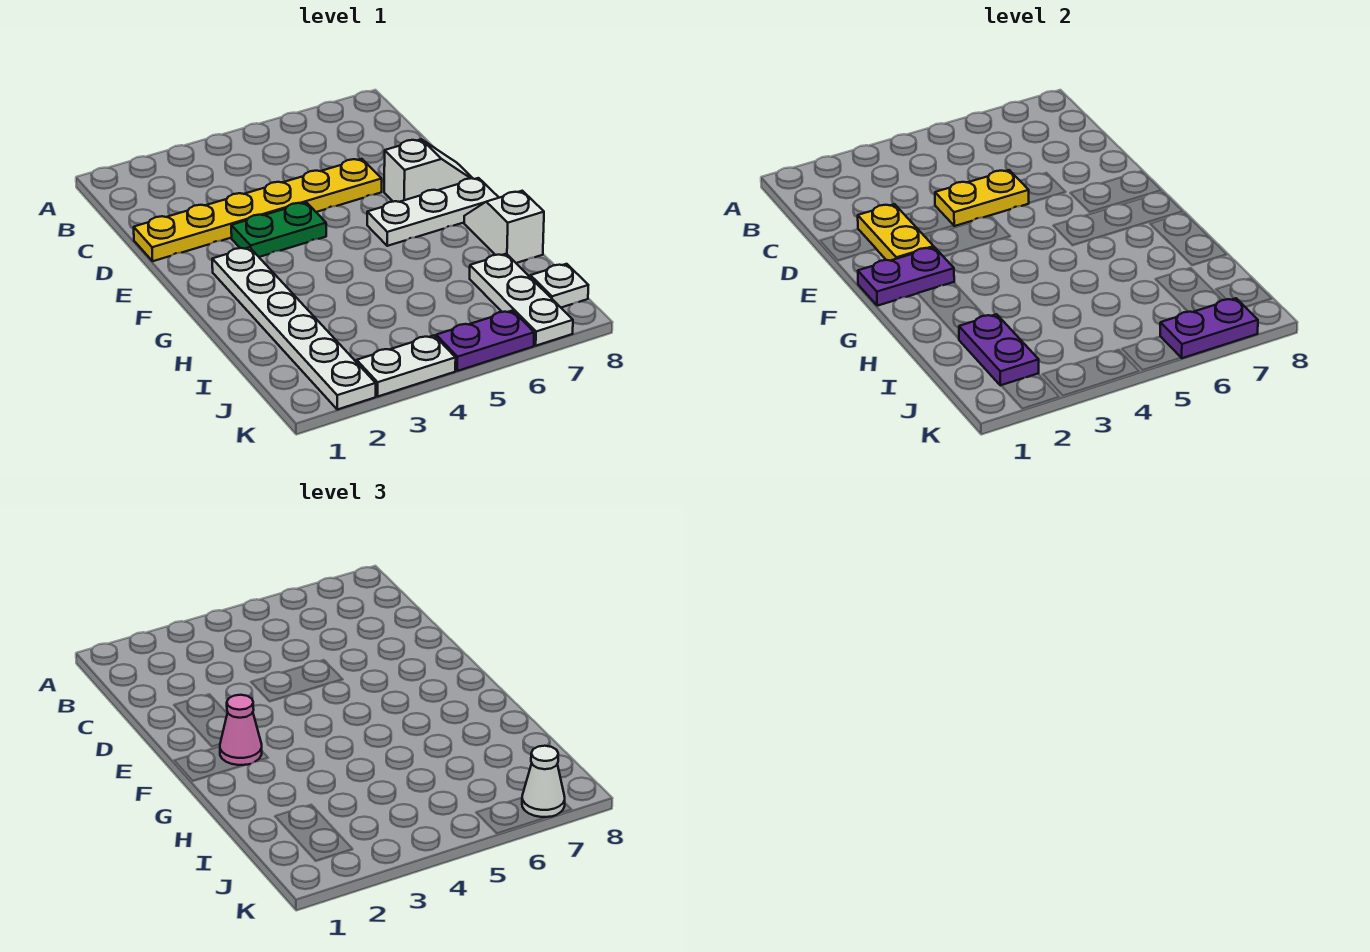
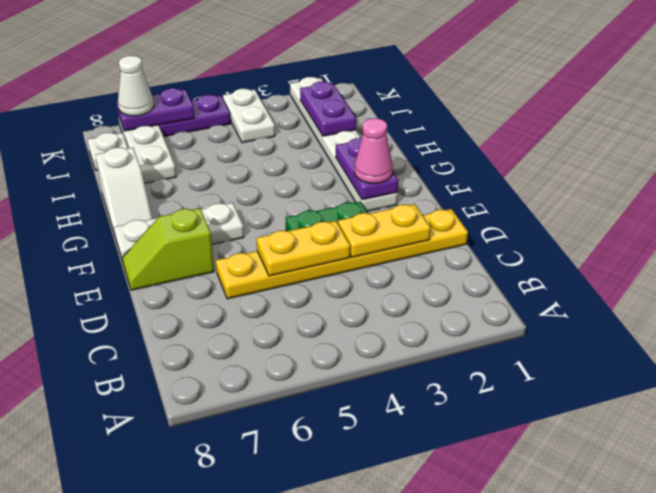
yellow 1x2 plate [858,204,934,261] -> yellow 1x2 plate turned to [338,204,431,257]
white 1x2 slope [384,139,473,202] -> lime 1x2 slope [122,208,214,290]
purple 1x2 plate [858,247,954,306] -> purple 1x2 plate turned to [336,138,398,200]
white 1x2 plate [357,335,456,396] -> white 1x2 plate turned to [223,89,275,143]

